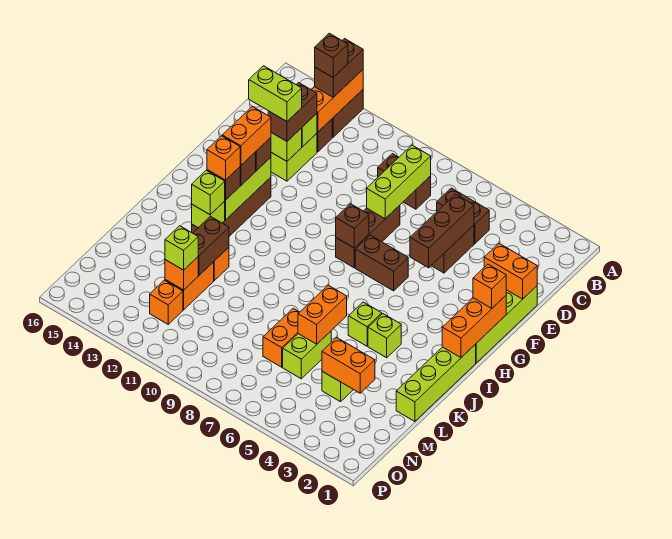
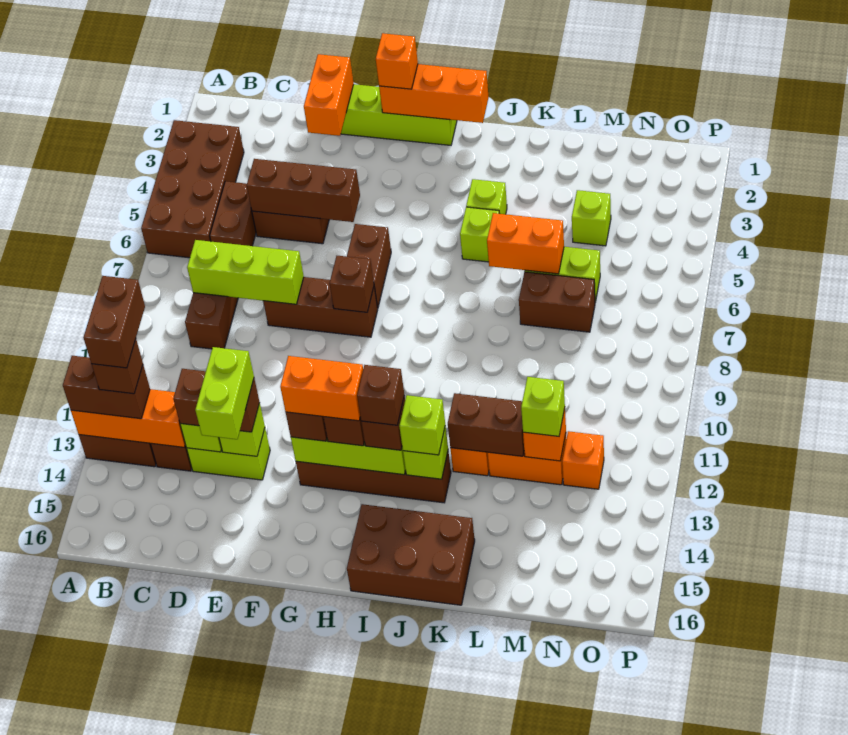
none -> brown 2x4 brick [141,120,244,258]
none -> brown 1x2 brick [83,276,145,368]
lime 1x4 brick [396,344,476,421] -> none
orange 1x1 brick [207,136,240,180] -> brown 1x1 brick [357,365,404,425]
none -> brown 2x3 brick [347,504,475,605]
orange 1x2 brick [263,308,299,367] -> brown 1x2 brick [519,272,595,332]
orange 1x2 brick [322,338,375,393] -> none

